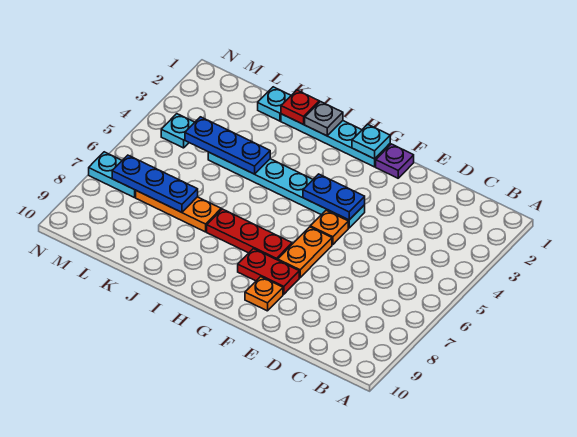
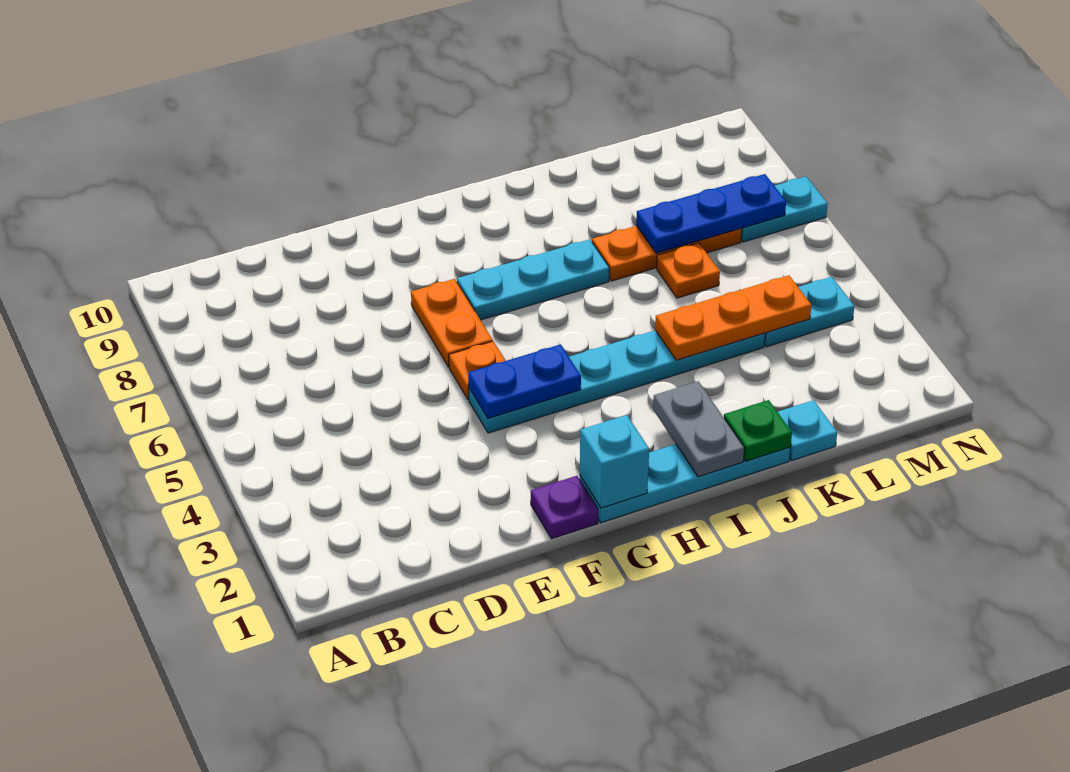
red 1x2 plate [238,249,299,294] -> none
orange 1x1 plate [245,277,283,311] -> orange 1x1 plate moved to [657,243,720,298]
cyan 1x1 plate [352,124,390,159] -> cyan 1x1 brick [580,415,649,508]
red 1x3 plate [207,209,292,260] -> cyan 1x3 plate [457,239,609,320]
grey 1x1 plate [305,102,343,136] -> grey 1x2 plate [653,381,744,477]
red 1x1 plate [281,90,319,124] -> green 1x1 plate [724,400,792,461]
blue 1x3 plate [185,117,270,174] -> orange 1x3 plate [655,275,811,360]
cyan 1x1 plate [161,114,195,148] -> cyan 1x2 plate [764,277,854,347]

